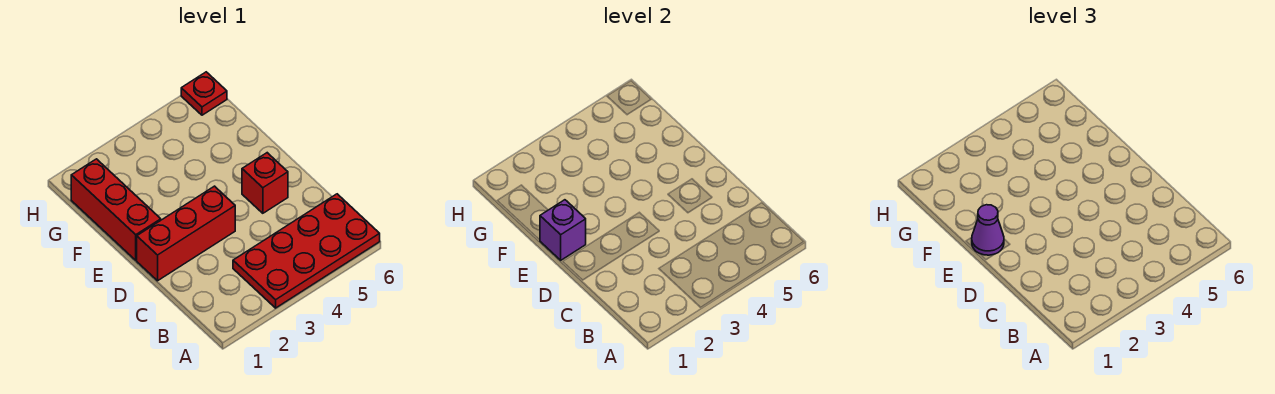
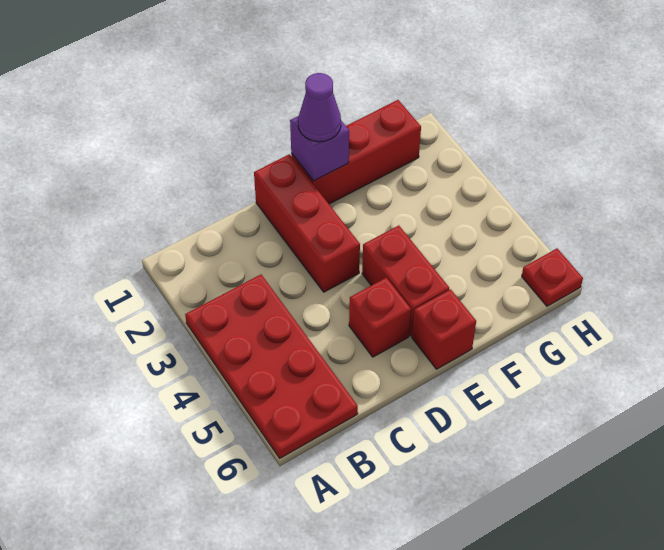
none -> red 1x2 brick [362,225,449,336]
none -> red 1x1 brick [412,289,476,369]

